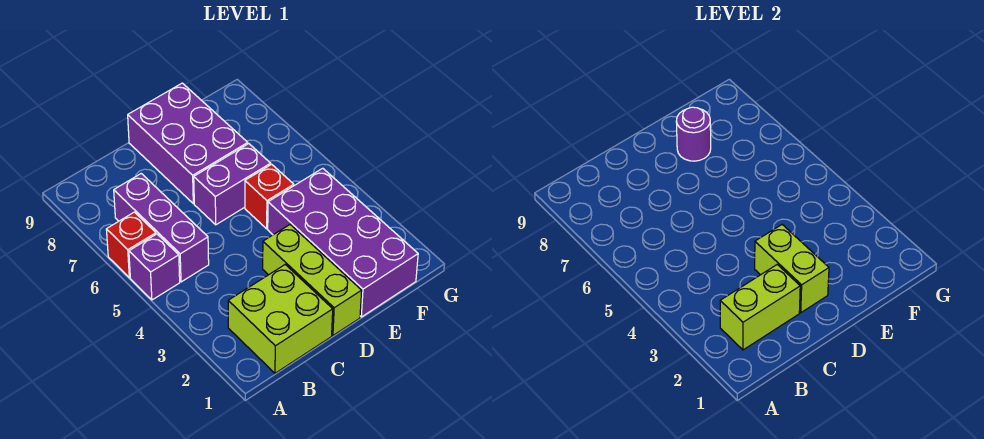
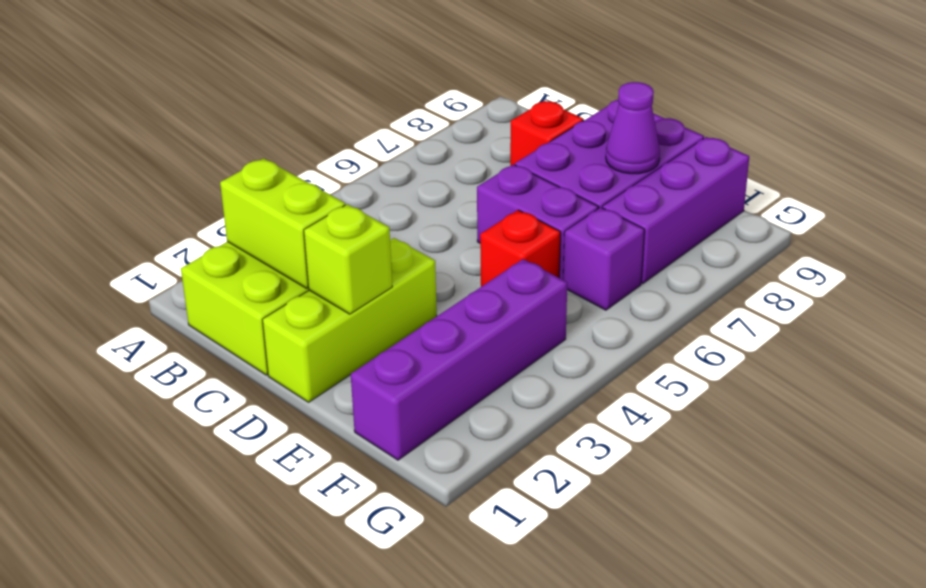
purple 1x1 brick [129,234,180,300] -> purple 1x1 brick moved to [563,207,644,310]
red 1x1 brick [106,212,156,278] -> red 1x1 brick moved to [510,101,584,166]
purple 1x3 brick [114,174,209,282] -> purple 1x3 brick moved to [602,137,749,284]
lime 1x2 brick [755,225,829,313] -> lime 1x1 brick [304,204,392,314]
purple 2x4 brick [268,168,418,317] -> purple 1x4 brick [351,259,567,460]
purple 1x1 round brick [676,107,711,161] -> purple 1x1 cone [606,82,660,174]

